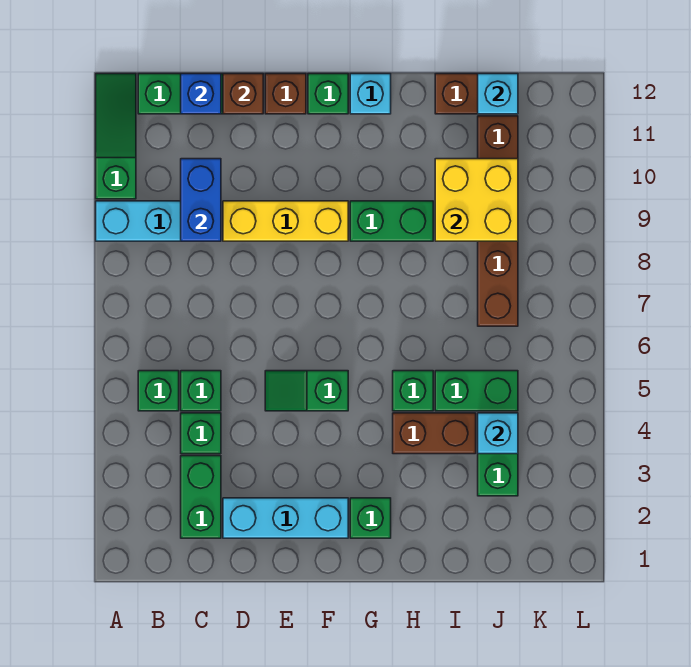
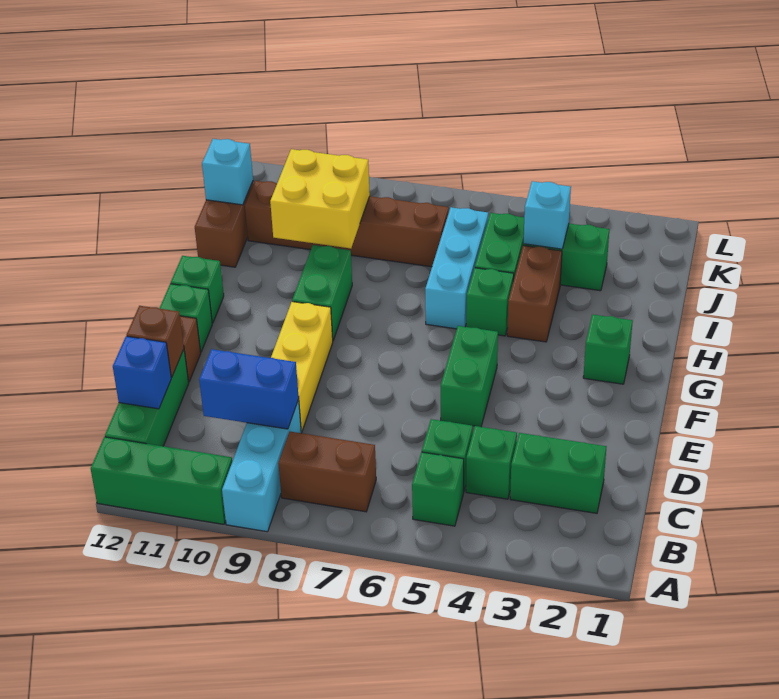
green 1x3 slope [96,74,136,199] -> green 1x3 brick [91,437,232,524]
none -> brown 1x2 brick [278,432,376,512]
cyan 1x3 brick [223,498,348,538] -> cyan 1x3 brick moved to [425,207,488,329]
green 1x2 slope [265,371,348,411] -> green 1x2 brick [441,326,498,427]
cyan 1x1 brick [350,74,391,114] -> green 1x1 brick [171,256,224,323]

